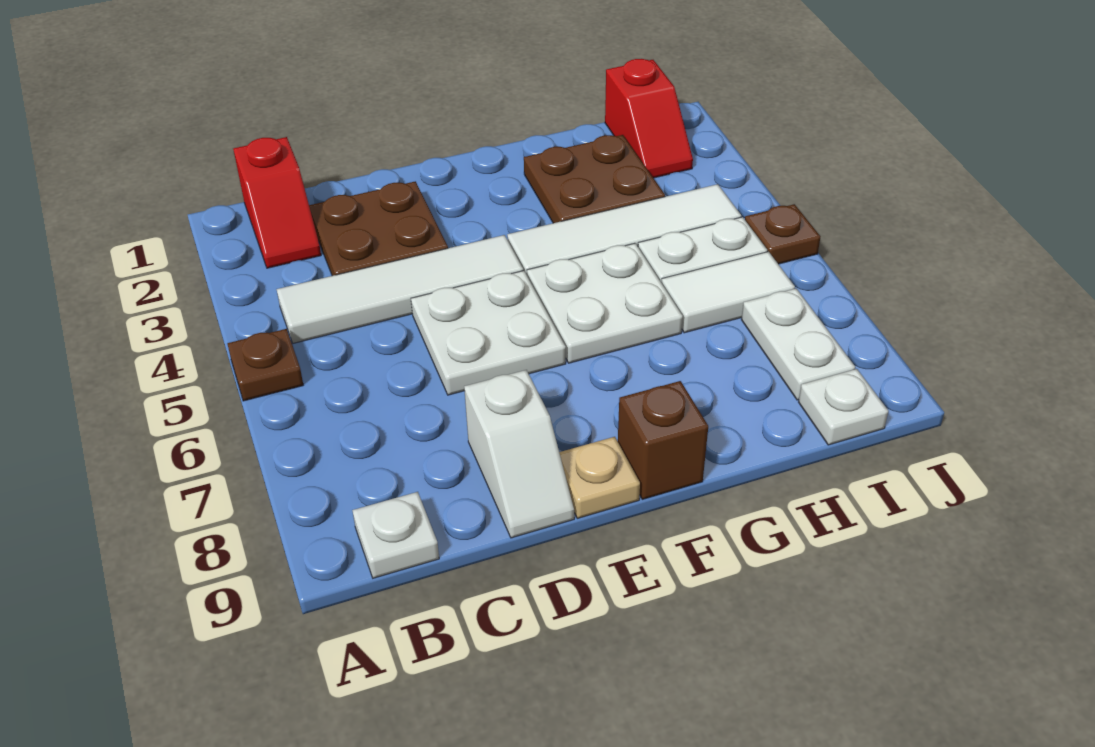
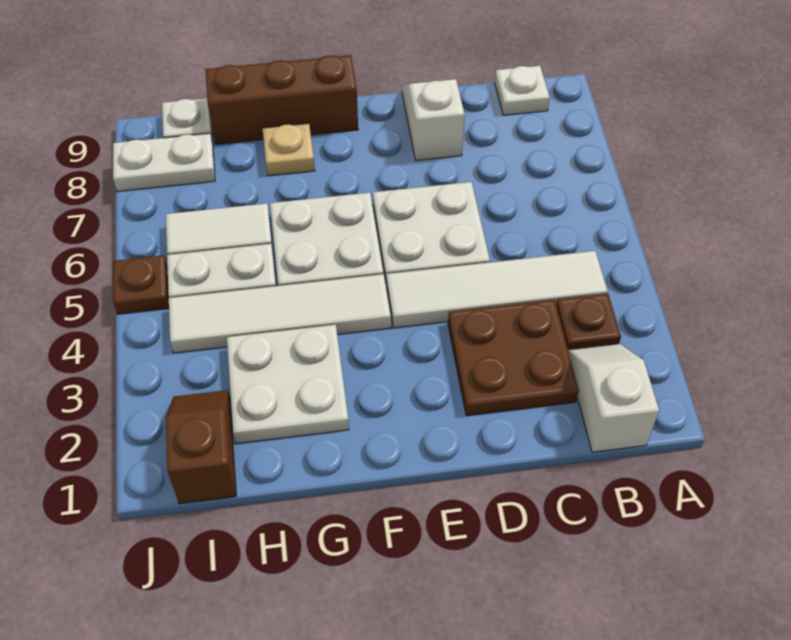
brown 1x1 plate [227,329,303,401] -> brown 1x1 plate moved to [556,294,621,350]
red 1x2 slope [233,137,321,268] -> white 1x2 slope [568,344,659,452]
tan 1x1 plate [559,437,640,518] -> tan 1x1 plate moved to [262,123,315,176]
brown 1x1 brick [618,381,708,499] -> brown 1x3 brick [205,55,358,144]
brown 2x2 plate [524,135,665,223] -> white 2x2 plate [227,325,349,444]
red 1x2 slope [605,59,693,178] -> brown 1x2 slope [166,390,236,504]
white 1x2 plate [741,289,855,400] -> white 1x2 plate turned to [113,133,215,191]

